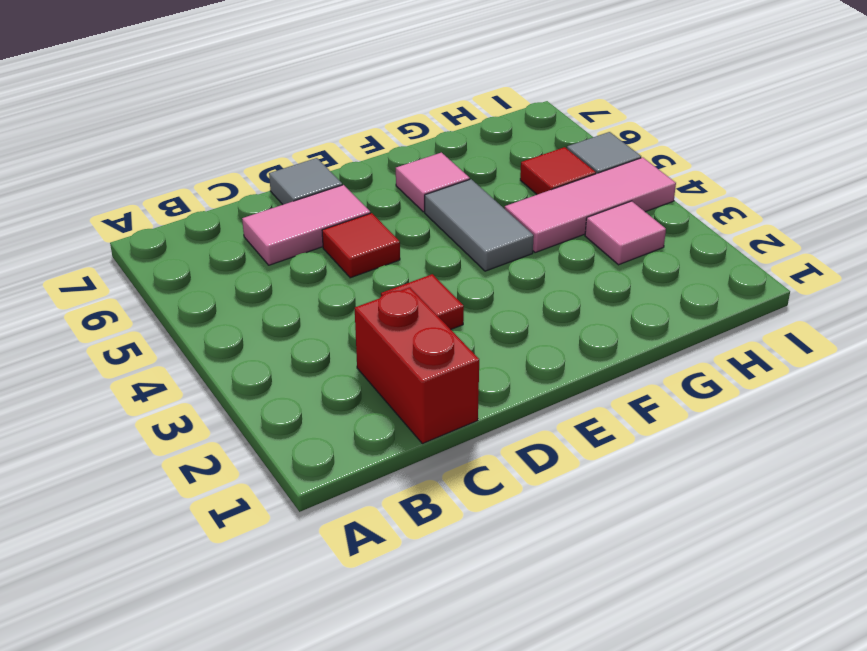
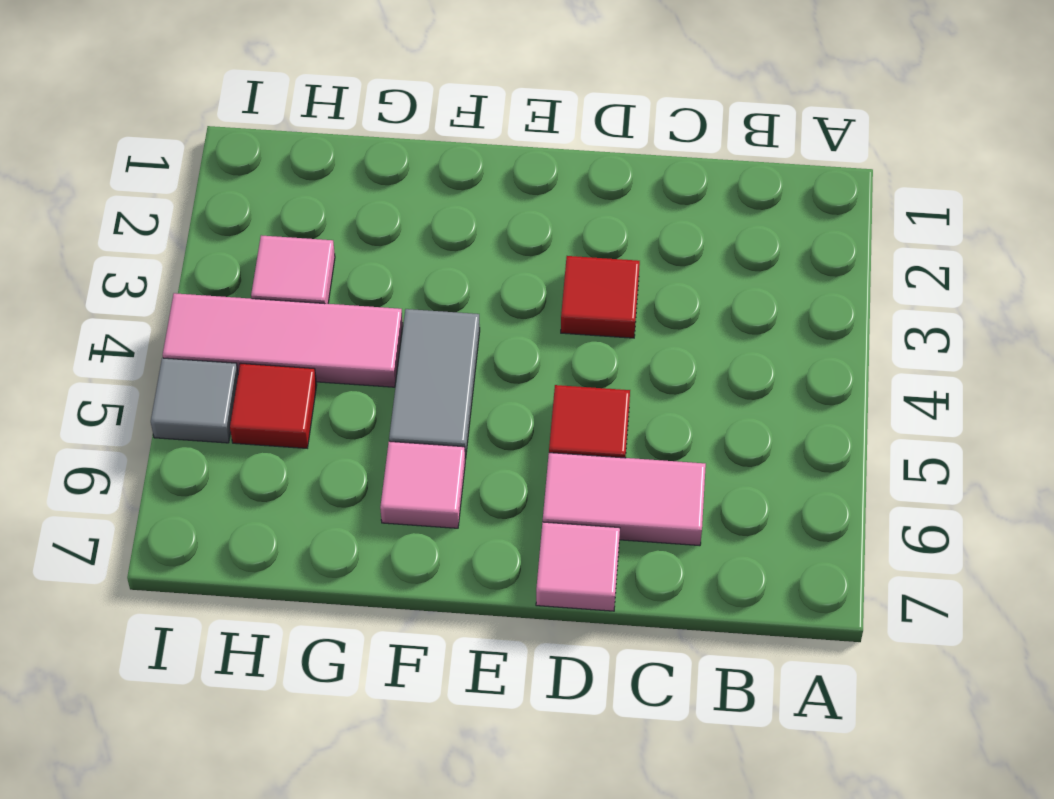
red 1x2 brick [355,287,479,444] -> none
grey 1x1 tile [269,158,342,205] -> pink 1x1 tile [536,522,620,611]

